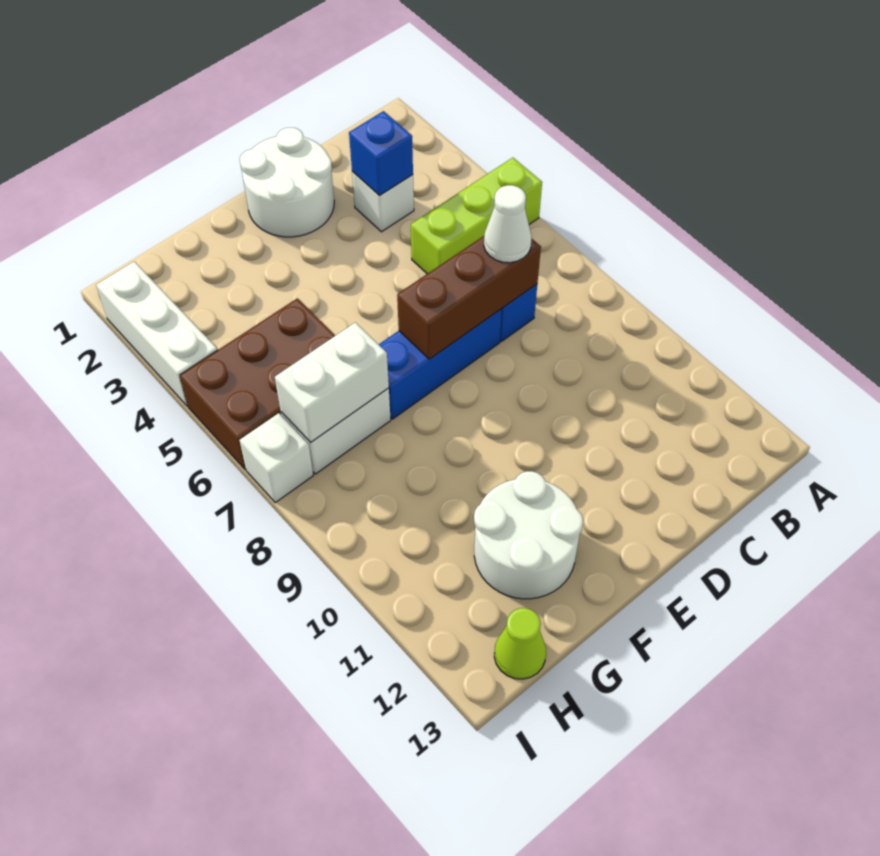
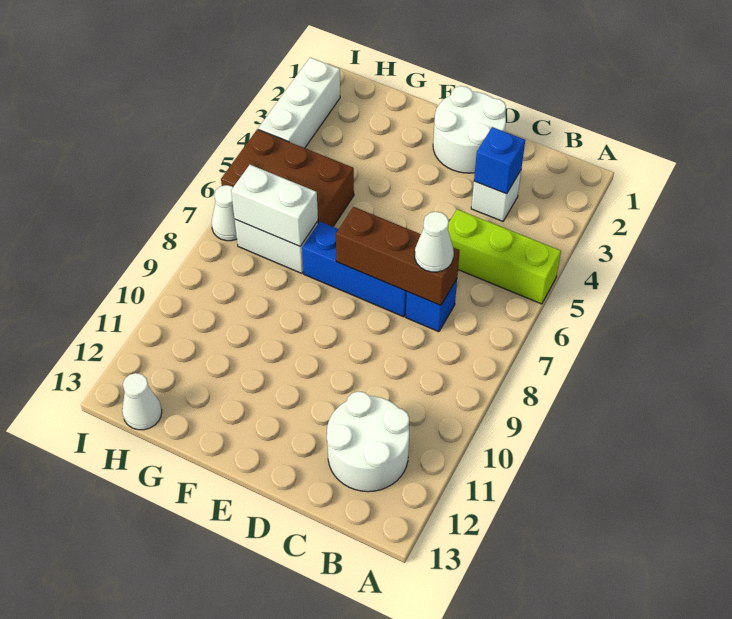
white 2x2 round brick [474,471,583,599] -> white 2x2 round brick moved to [327,391,409,492]
lime 1x1 cone [494,608,546,679] -> white 1x1 cone [122,373,162,430]
white 1x1 brick [239,413,313,503] -> white 1x1 cone [212,185,237,241]

